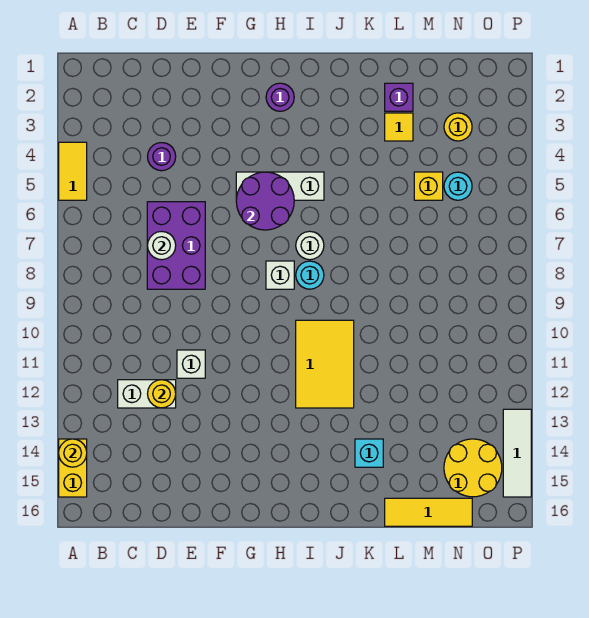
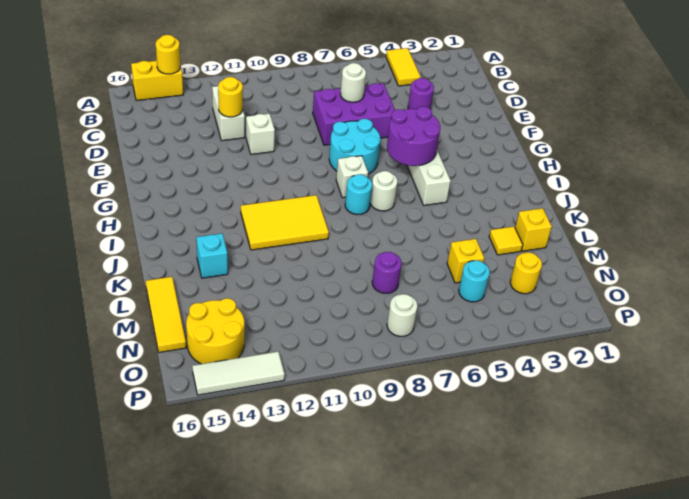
yellow 1x2 tile [59,142,87,200] -> yellow 1x2 tile turned to [386,48,421,86]
none -> cyan 2x2 round brick [329,119,381,174]
purple 1x1 round brick [266,83,294,111] -> purple 1x1 round brick moved to [372,252,402,293]
purple 1x1 brick [385,83,413,111] -> yellow 1x1 brick [515,208,552,251]
none -> white 1x1 round brick [387,294,418,336]

